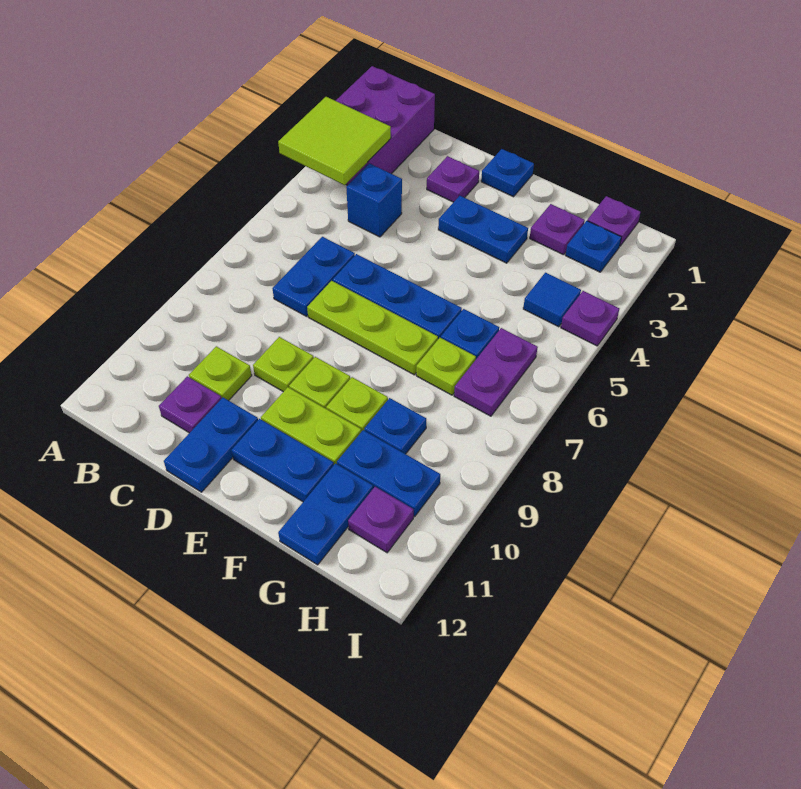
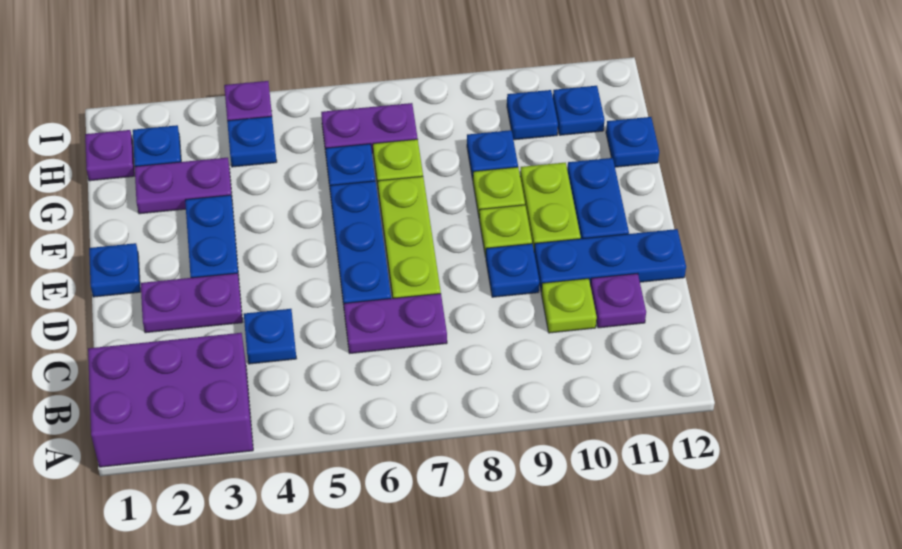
lime 2x2 tile [278,97,391,185] -> none
blue 1x1 brick [346,163,402,237] -> blue 1x1 plate [244,309,296,364]
blue 1x2 plate [272,237,355,316] -> purple 1x2 plate [344,294,447,353]
purple 1x1 plate [427,156,479,202] -> purple 1x2 plate [141,273,242,333]
lime 1x1 plate [253,337,314,392] -> blue 1x1 plate [486,244,539,297]
blue 1x2 plate [164,398,258,492] -> blue 1x3 plate [534,229,686,292]
purple 1x1 plate [530,204,585,255] -> purple 1x2 plate [135,158,232,214]
blue 1x2 plate [337,430,440,516] -> blue 1x1 plate [507,90,558,140]
blue 1x2 plate [278,463,373,565] -> blue 1x1 plate [606,117,659,167]
blue 1x1 tile [523,273,581,327] -> blue 1x1 plate [227,116,277,167]
purple 1x1 plate [348,487,414,553] -> blue 1x1 plate [553,86,604,135]

